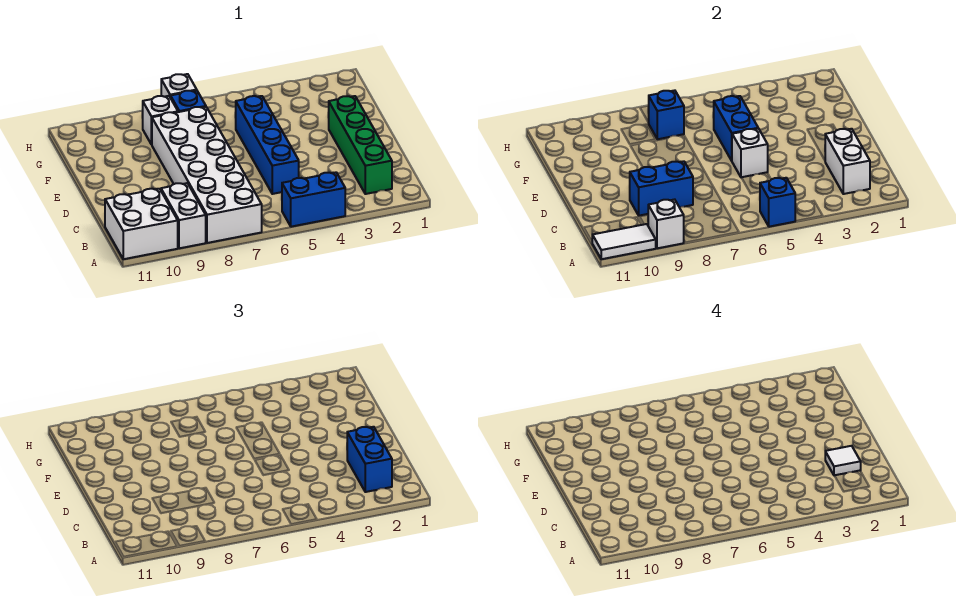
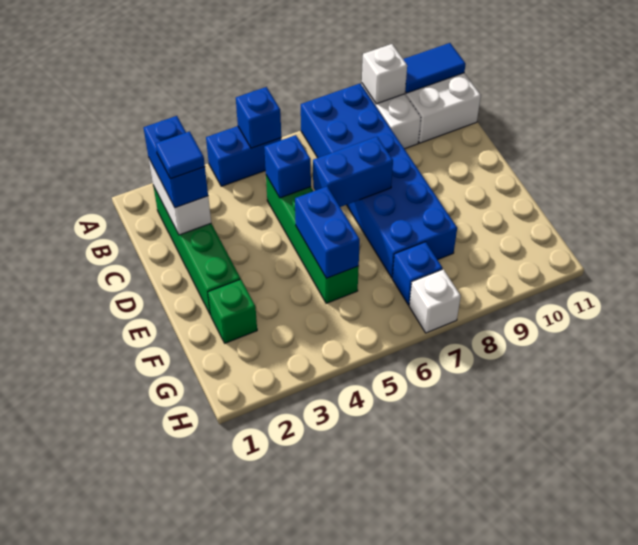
white 2x6 brick [152,107,262,243] -> blue 2x6 brick [301,84,457,278]
white 1x2 tile [592,224,656,259] -> blue 1x2 tile [403,43,466,93]
white 1x1 tile [825,446,861,476] -> blue 1x1 tile [155,131,205,179]
blue 1x4 brick [236,96,299,194] -> green 1x4 brick [266,175,359,303]
blue 1x2 brick [630,161,693,216] -> blue 1x2 brick moved to [313,137,393,207]
white 1x1 brick [732,129,768,178] -> none
none -> green 1x1 brick [208,279,257,343]
blue 1x1 brick [648,90,684,139] -> blue 1x1 brick moved to [264,135,311,198]
white 1x1 brick [142,96,178,145] -> none

